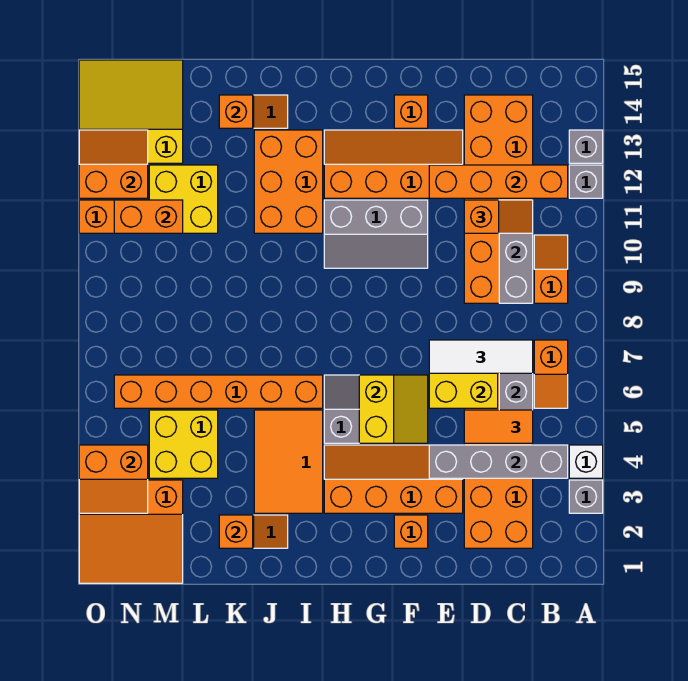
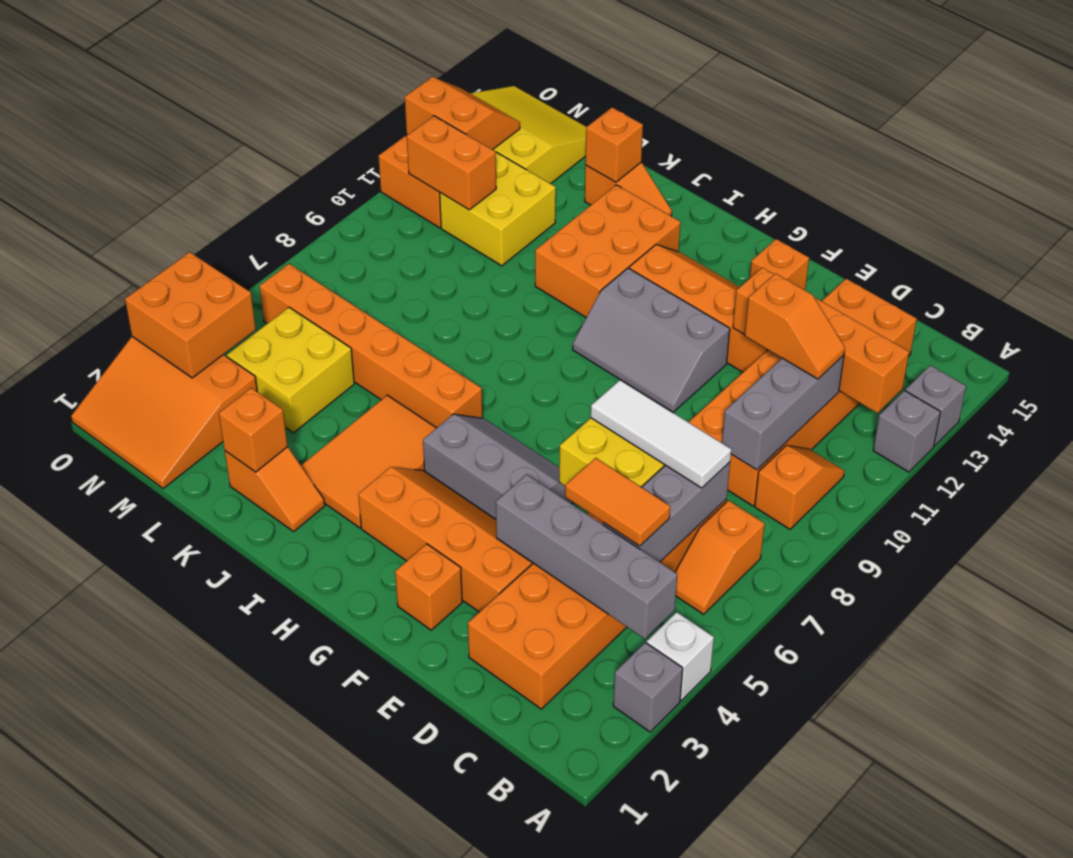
yellow 2x2 slope [359,375,428,443] -> none
orange 2x2 slope [79,445,148,513] -> orange 2x2 brick [125,252,256,378]

